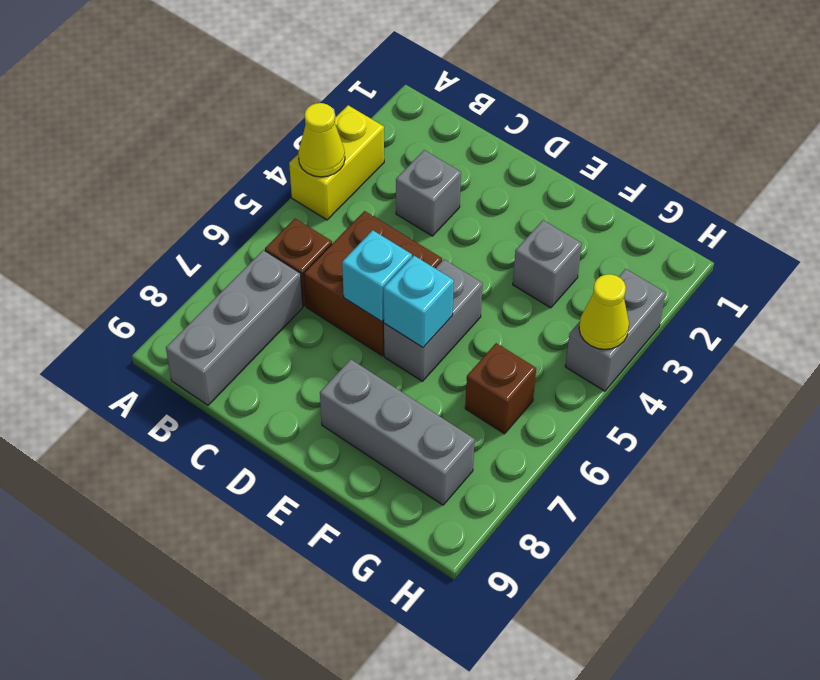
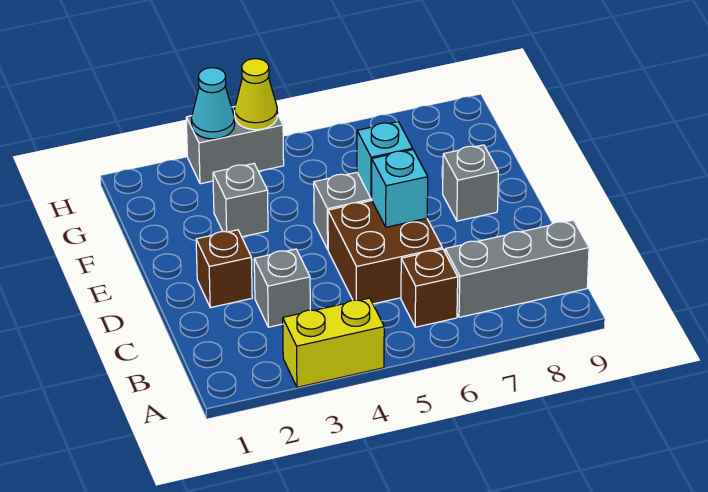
yellow 1x1 cone [298,103,345,177] -> none
grey 1x3 brick [320,359,475,505] -> grey 1x1 brick [443,145,498,221]
brown 1x1 brick [465,343,536,434] -> brown 1x1 brick moved to [196,230,252,308]
none -> cyan 1x1 cone [192,68,235,139]

